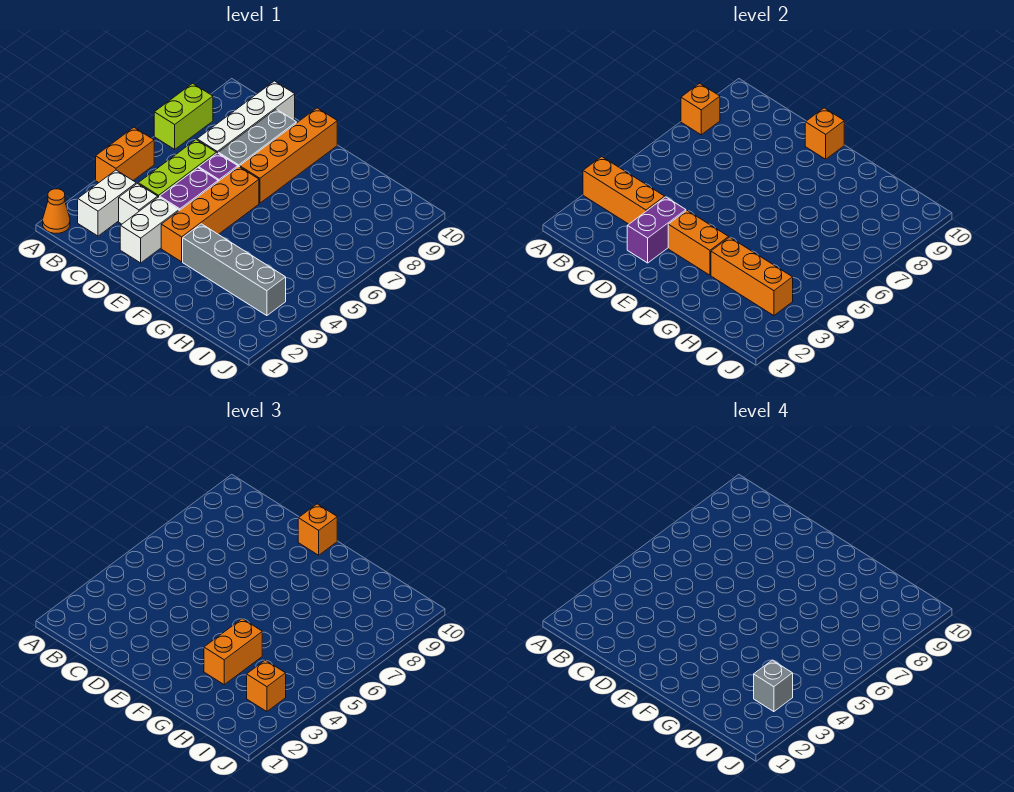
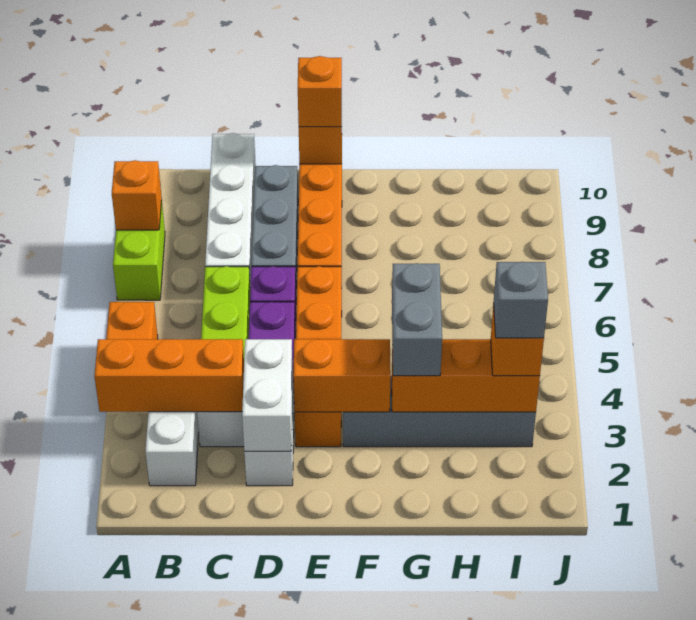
orange 1x1 cone [43,189,70,233] -> none
purple 1x2 brick [627,197,686,263] -> white 1x2 brick [242,339,293,451]
orange 1x2 brick [204,619,262,685] -> grey 1x2 brick [392,263,442,376]

